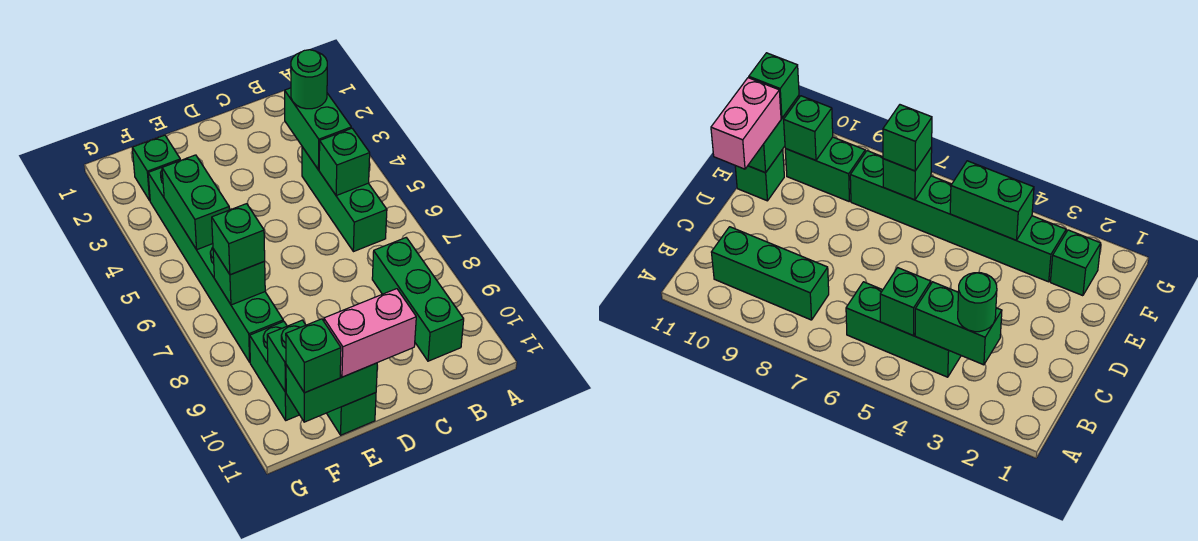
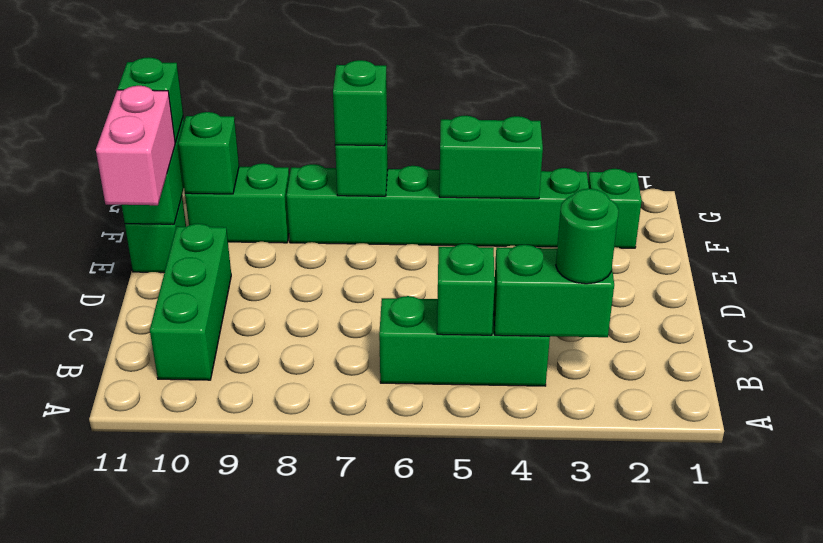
green 1x3 brick [372,238,464,361] -> green 1x3 brick turned to [150,224,231,380]

